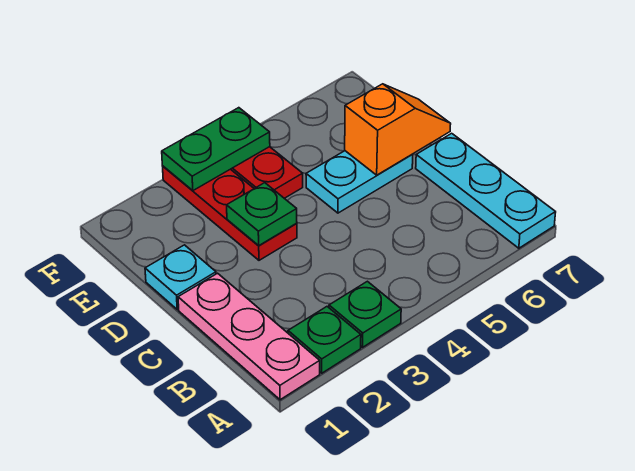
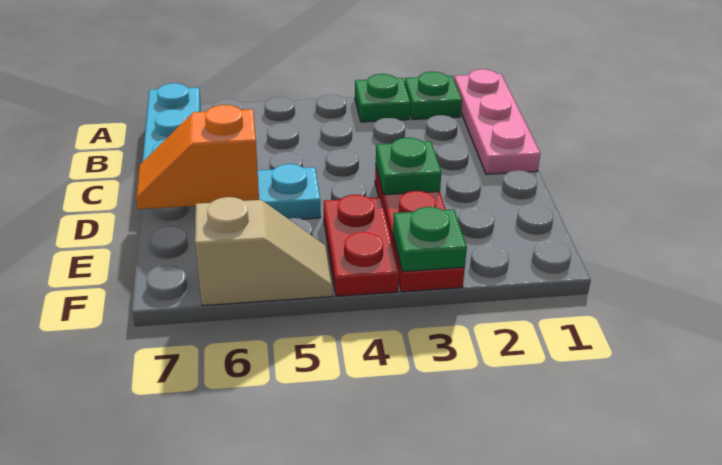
cyan 1x1 plate [145,245,216,309] -> none
green 1x2 plate [162,108,270,191] -> green 1x1 plate [393,207,467,272]
none -> tan 1x2 slope [195,197,333,306]

